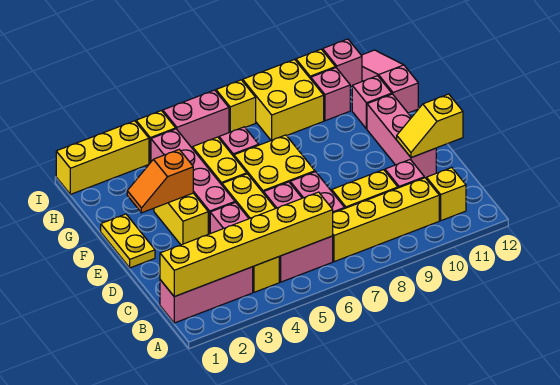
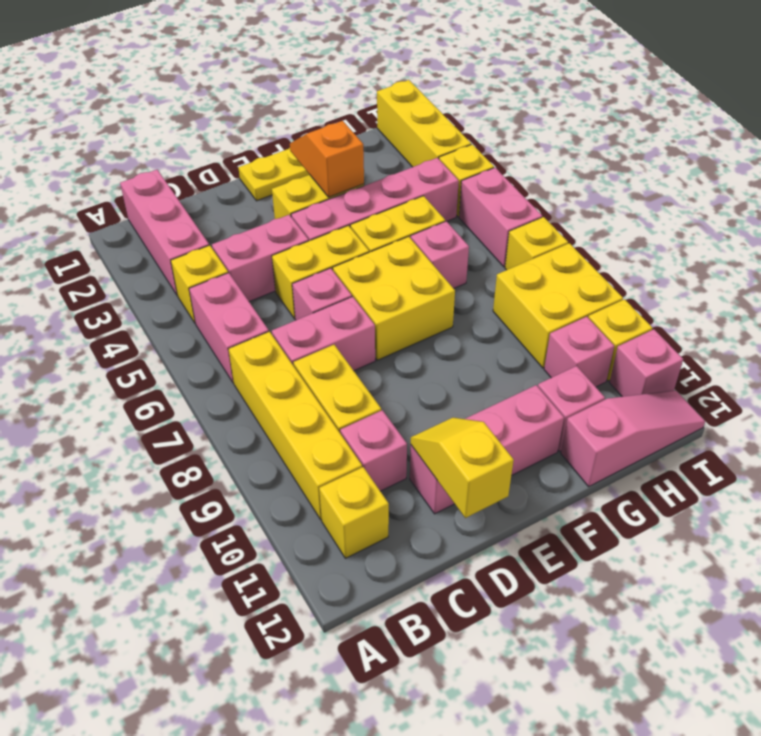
yellow 1x6 brick [160,192,333,297] -> none

